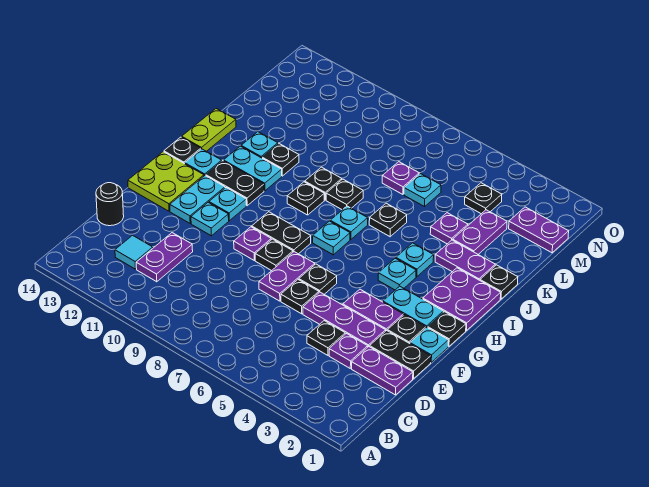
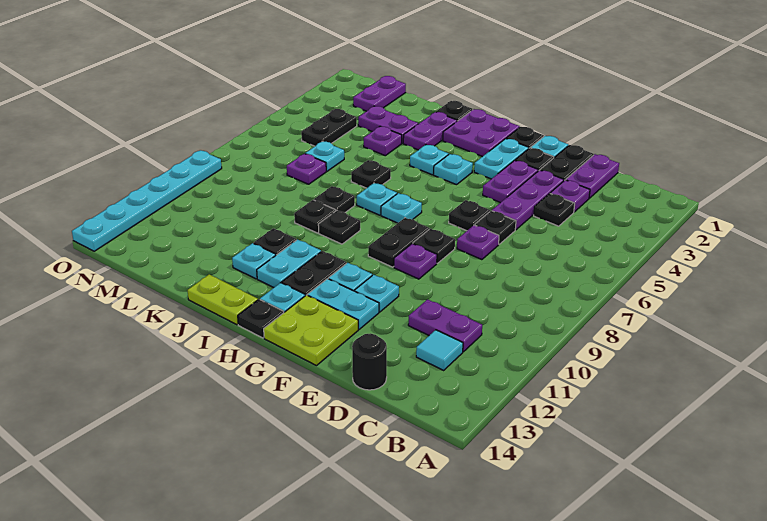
purple 1x2 plate [259,252,315,301] -> purple 1x1 plate [457,225,499,260]
black 1x1 plate [465,183,502,214] -> black 1x2 plate [301,109,357,146]
none -> cyan 1x6 plate [72,150,222,251]

